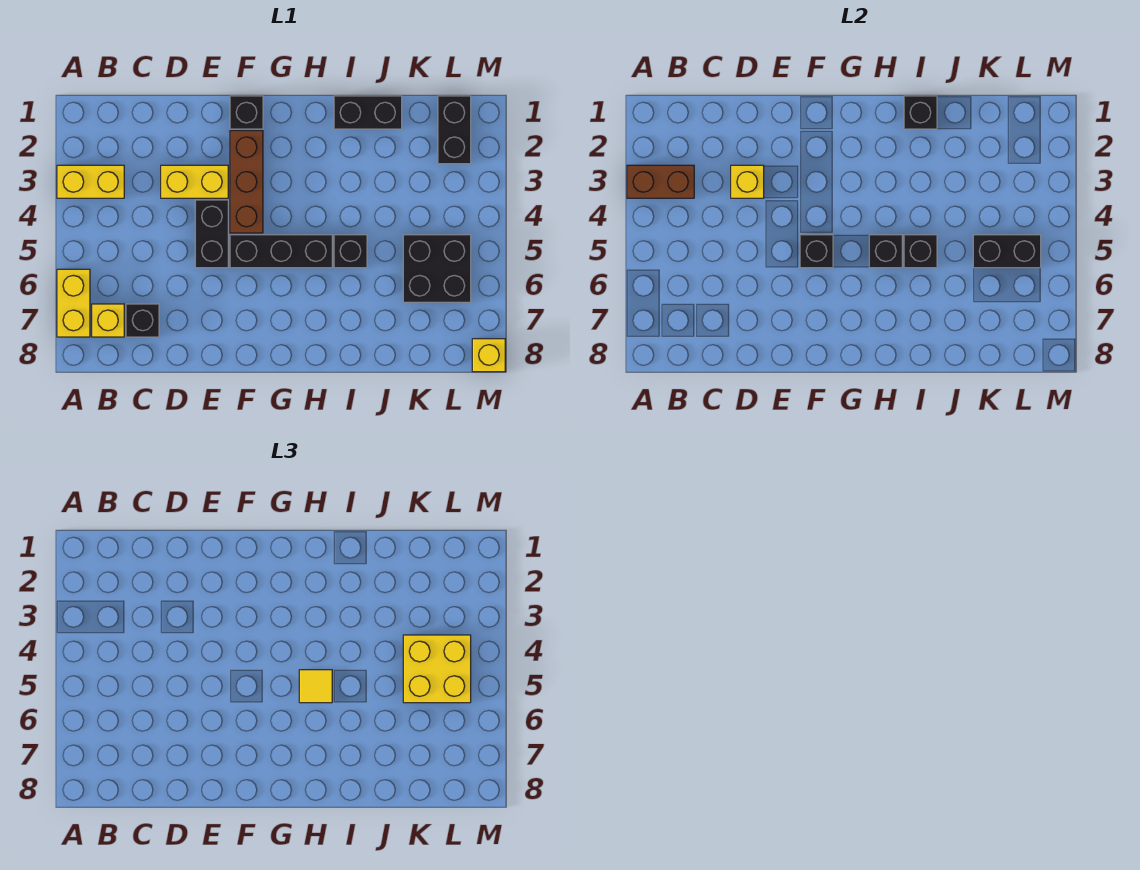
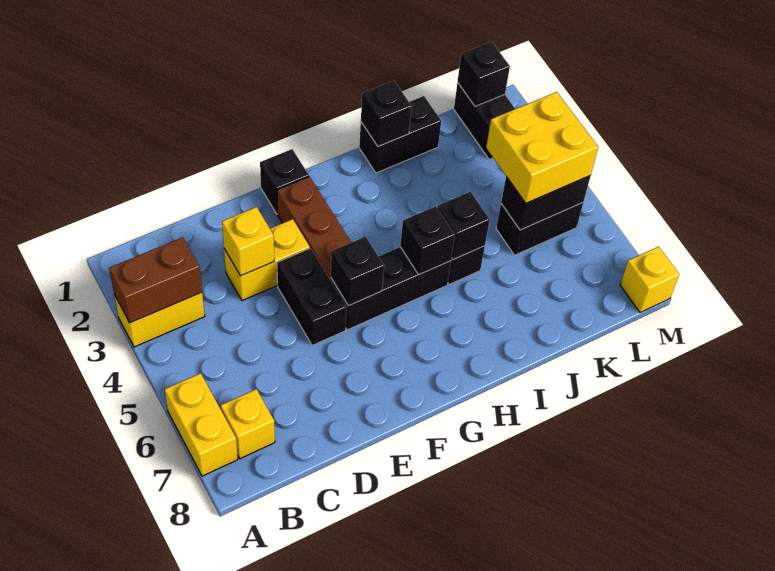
black 1x1 brick [126,304,159,337] -> black 1x1 brick moved to [458,42,510,106]
yellow 1x1 tile [299,670,332,703] -> none
black 2x2 brick [403,235,471,302] -> black 1x2 brick [496,203,583,255]

